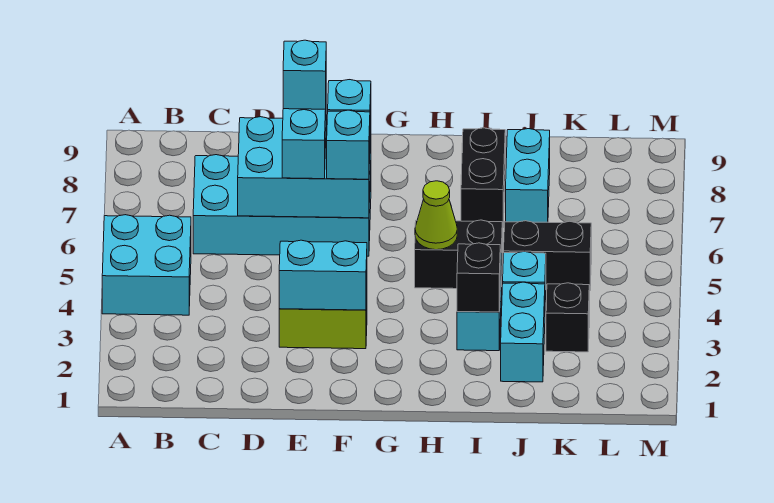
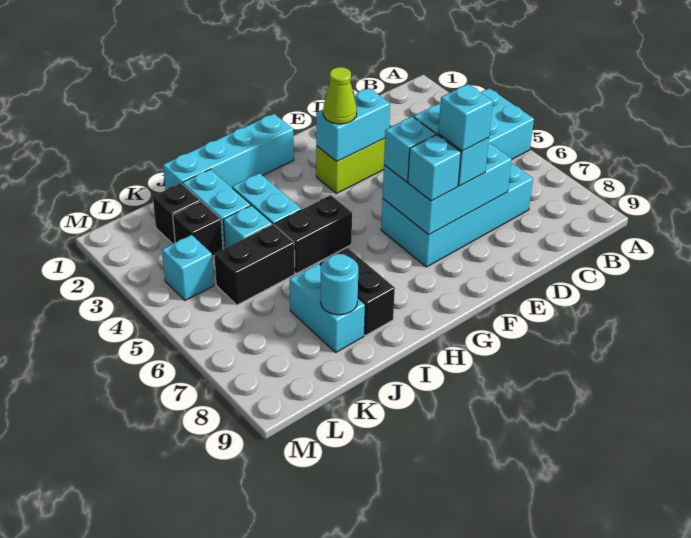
none -> cyan 1x4 brick [163,114,294,190]
lime 1x1 cone [415,181,457,250] -> lime 1x1 cone moved to [323,67,357,124]
black 1x1 brick [457,243,500,312] -> black 1x1 brick moved to [153,183,200,244]
none -> cyan 1x1 round brick [321,254,358,315]
none -> cyan 1x1 brick [162,235,214,300]

